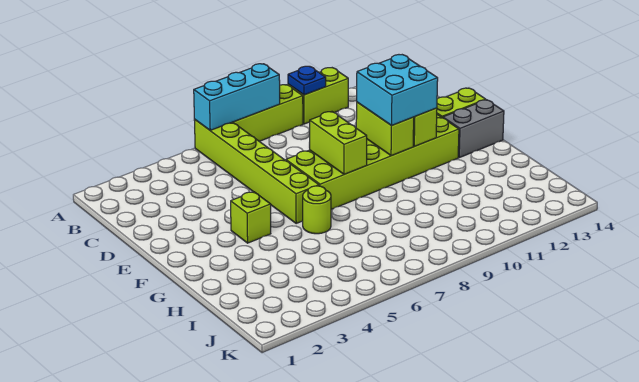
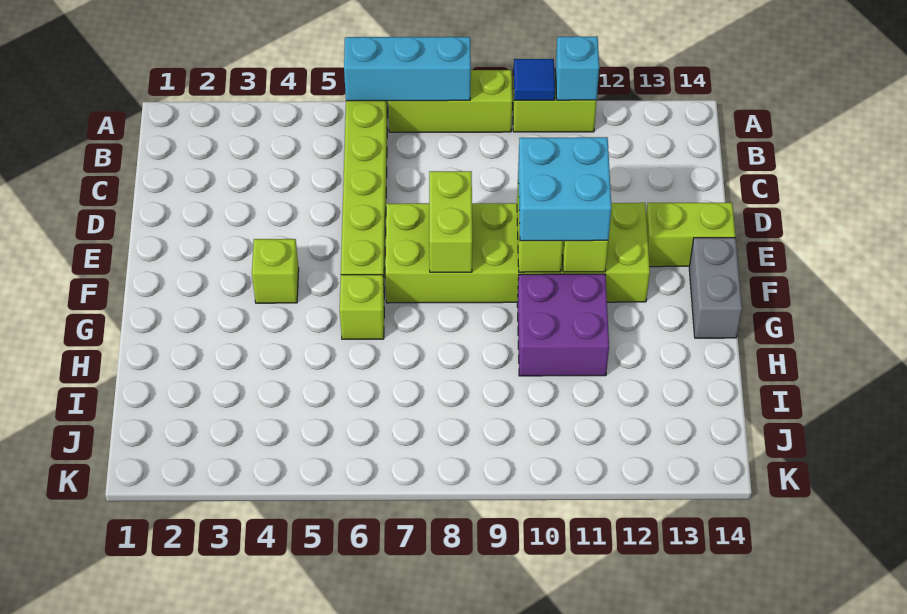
blue 1x1 plate [288,66,326,95] -> blue 1x1 tile [514,59,555,100]
none -> cyan 1x1 brick [555,36,599,100]
grey 1x2 brick [443,100,504,158] -> grey 1x2 brick turned to [689,238,742,338]
lime 1x1 round brick [303,186,331,234] -> lime 1x1 brick [340,275,384,339]
none -> purple 2x2 brick [517,274,609,376]

